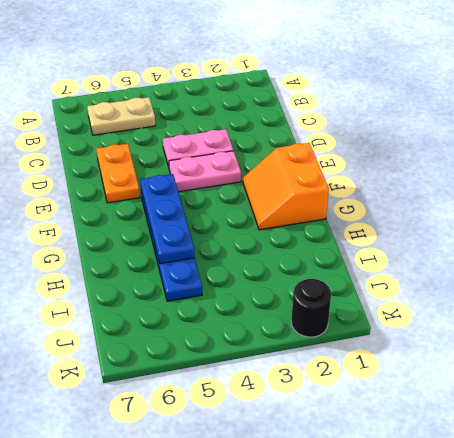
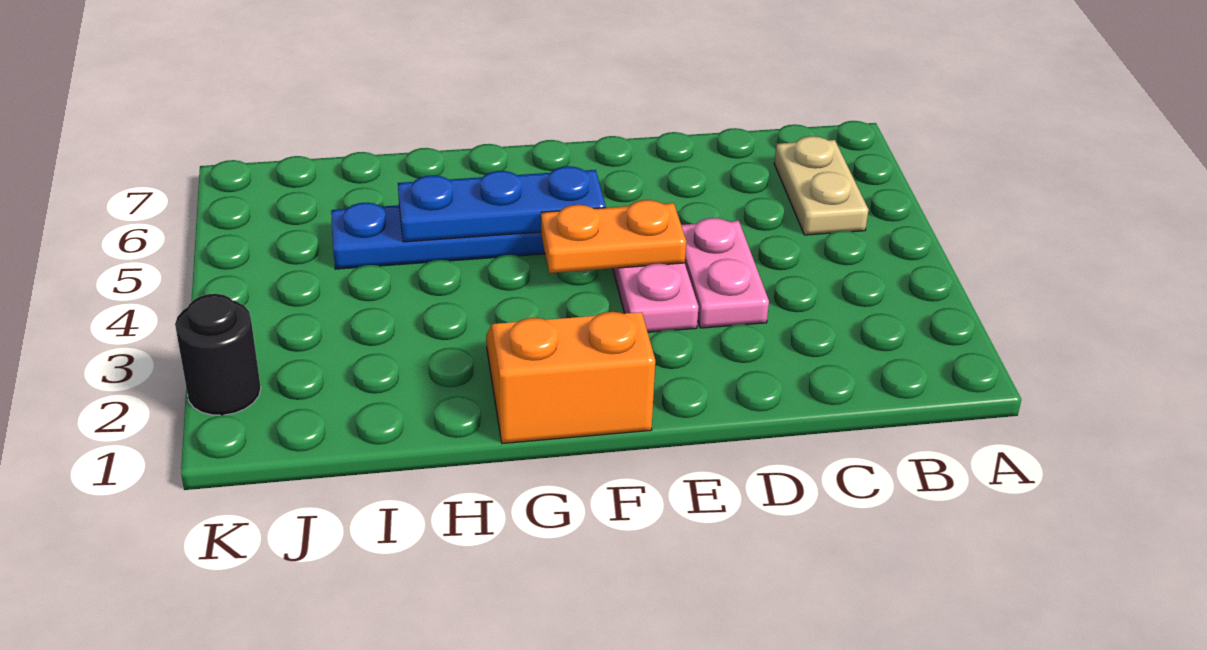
orange 1x2 plate [97,144,140,203] -> orange 1x2 plate moved to [541,200,686,273]

